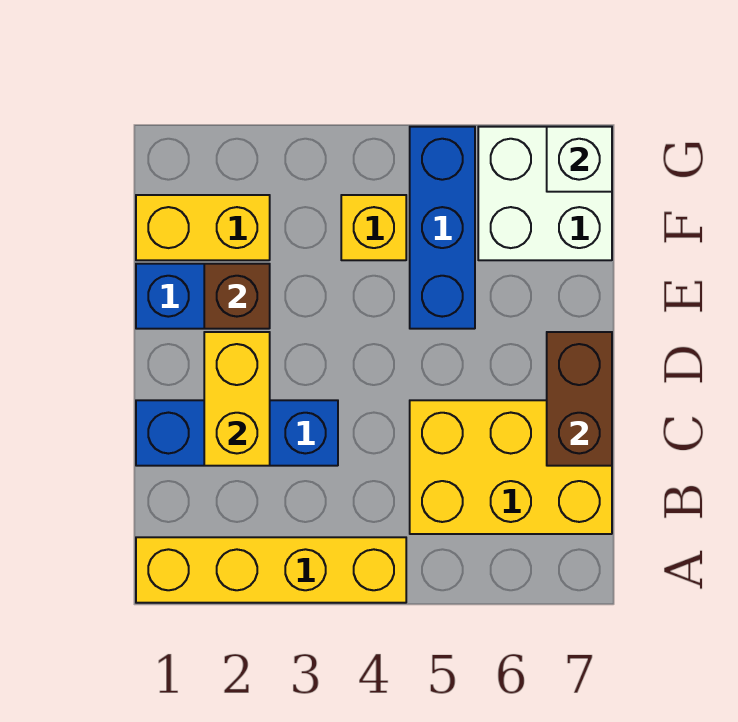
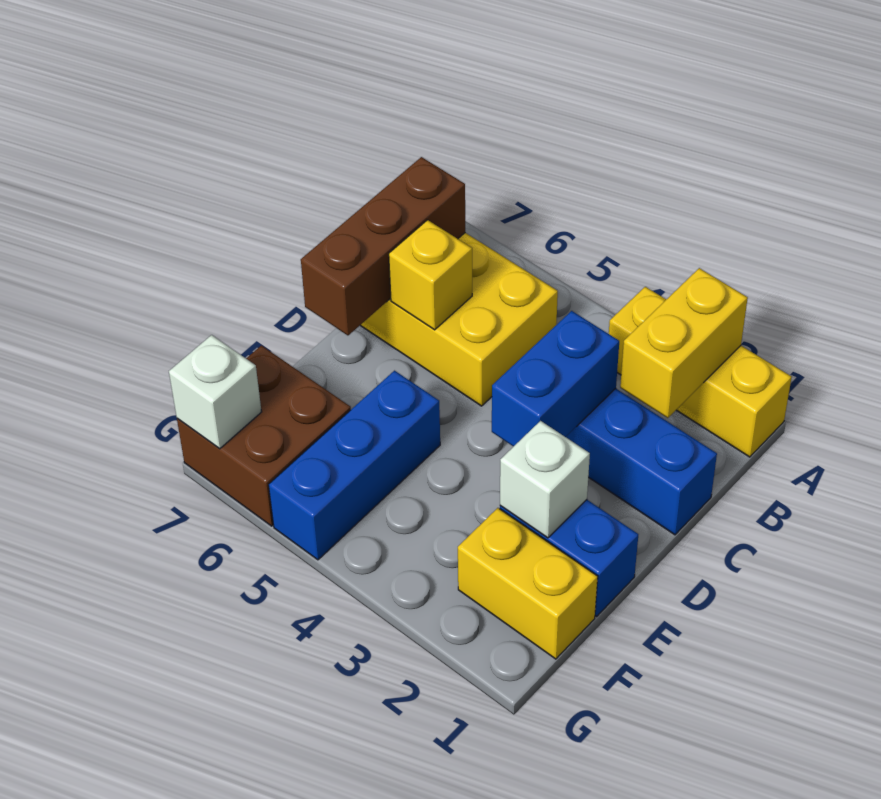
yellow 1x4 brick [136,537,406,603] -> yellow 1x3 brick [609,287,792,457]
yellow 1x2 brick [204,332,270,466] -> yellow 1x2 brick moved to [620,268,748,418]
none -> blue 1x2 brick [492,311,619,447]
brown 1x2 brick [547,332,612,466] -> brown 1x3 brick [301,157,465,335]
brown 1x1 brick [204,264,270,329] -> white 1x1 brick [500,421,590,538]
yellow 1x1 brick [341,195,406,260] -> yellow 1x1 brick moved to [389,220,472,330]
white 2x2 brick [478,127,612,260] -> brown 2x2 brick [177,346,351,526]

